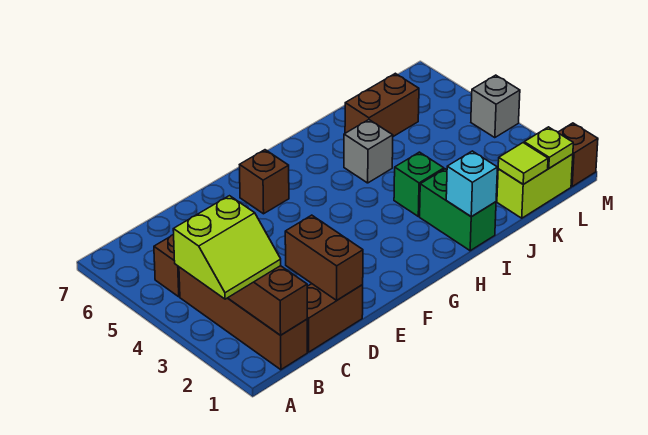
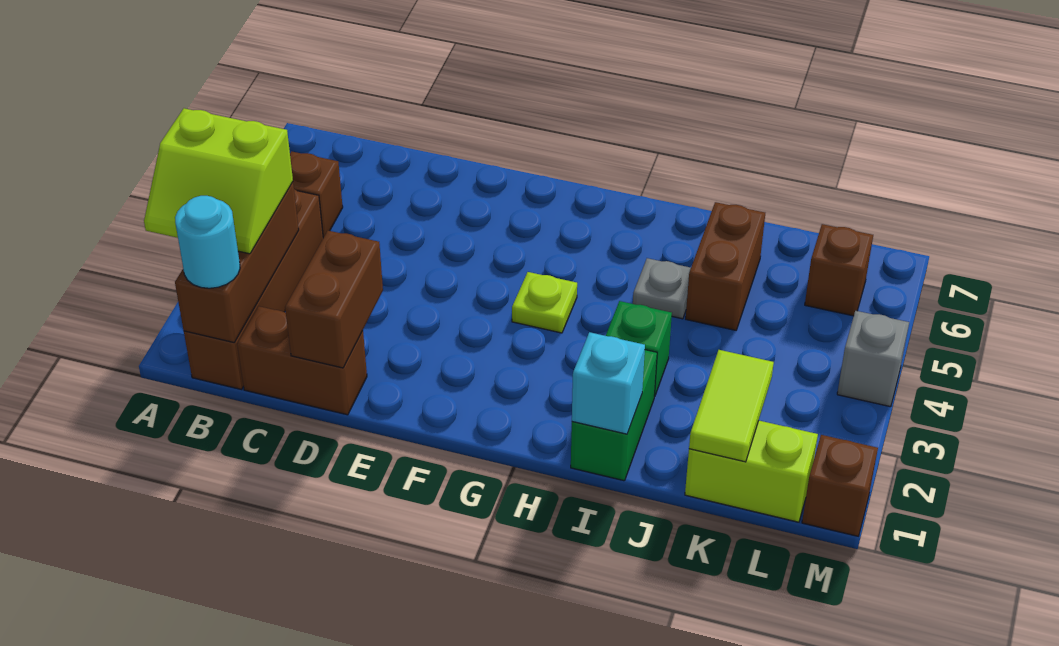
none -> cyan 1x1 round brick [175,196,240,288]
brown 1x1 brick [240,150,289,214] -> brown 1x1 brick moved to [805,224,873,316]
grey 1x1 brick [344,120,393,183] -> grey 1x1 plate [633,258,691,319]
brown 1x2 brick [345,73,419,137] -> brown 1x2 brick turned to [686,202,765,330]
lime 1x1 tile [498,143,548,184] -> lime 1x2 tile [689,350,774,462]
lime 1x1 plate [524,127,573,168] -> lime 1x1 plate moved to [512,272,577,333]

